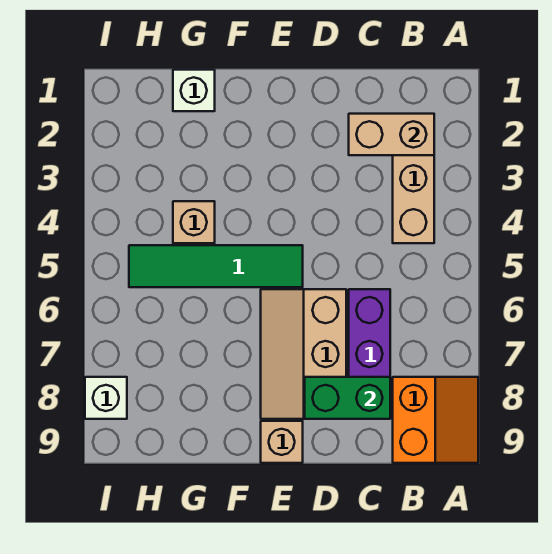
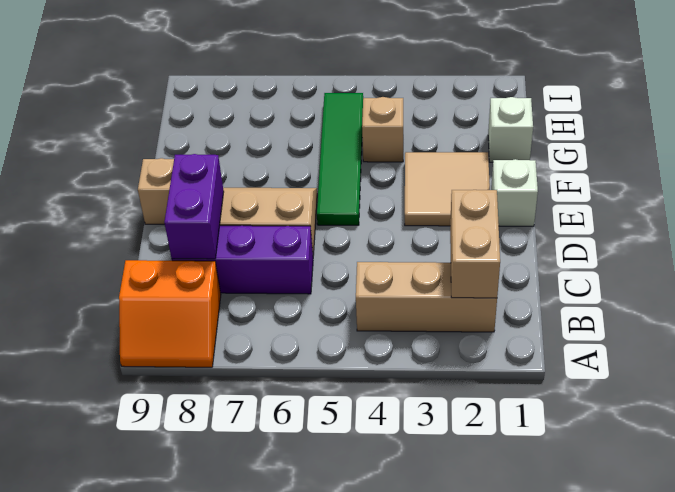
green 1x2 brick [305,377,390,419] -> purple 1x2 brick [164,154,224,259]
none -> tan 2x2 tile [405,152,490,226]
white 1x1 brick [85,377,127,419] -> white 1x1 brick moved to [491,159,538,226]

